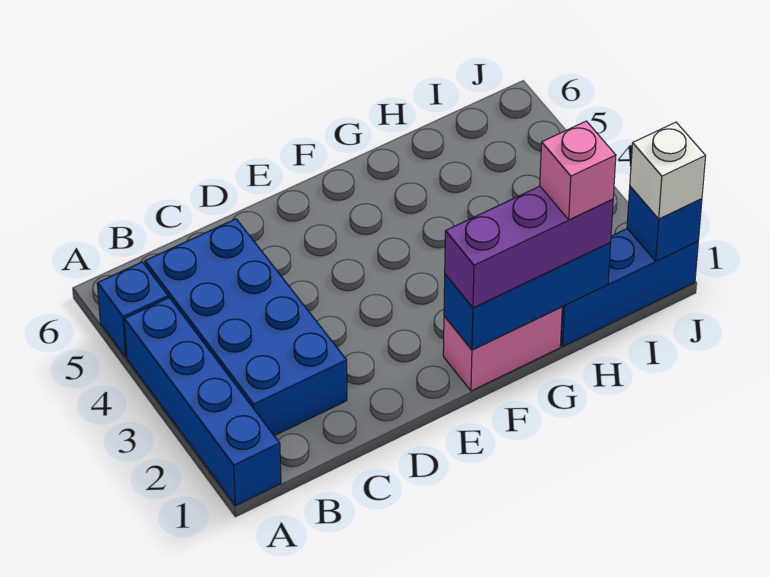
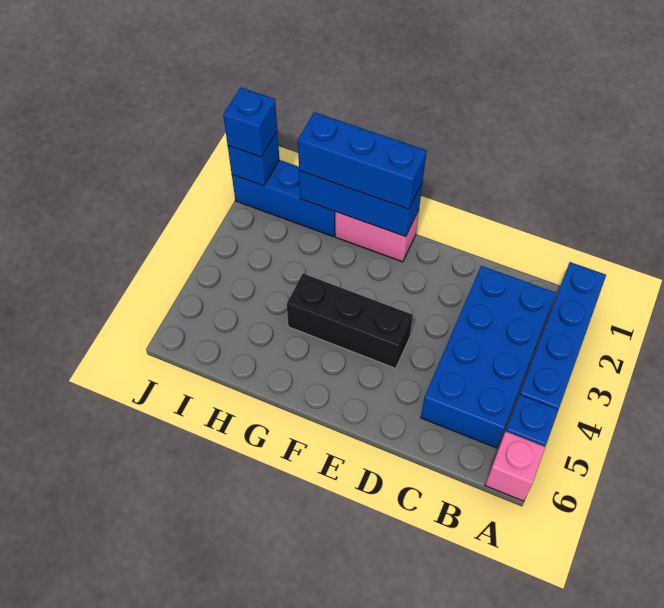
none -> black 1x3 brick [287,274,413,368]
purple 1x3 brick [445,186,613,308] -> blue 1x3 brick [298,112,427,209]
pink 1x1 brick [540,121,616,220] -> pink 1x1 brick moved to [485,431,545,501]
white 1x1 brick [630,122,706,219] -> blue 1x1 brick [223,87,277,157]

